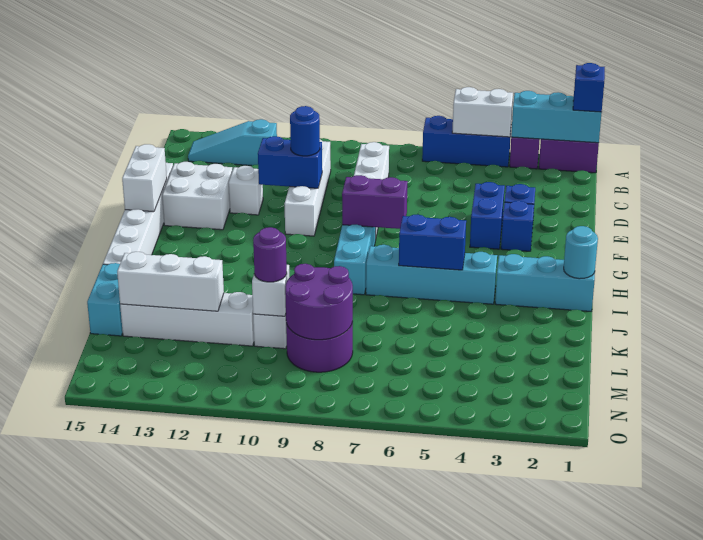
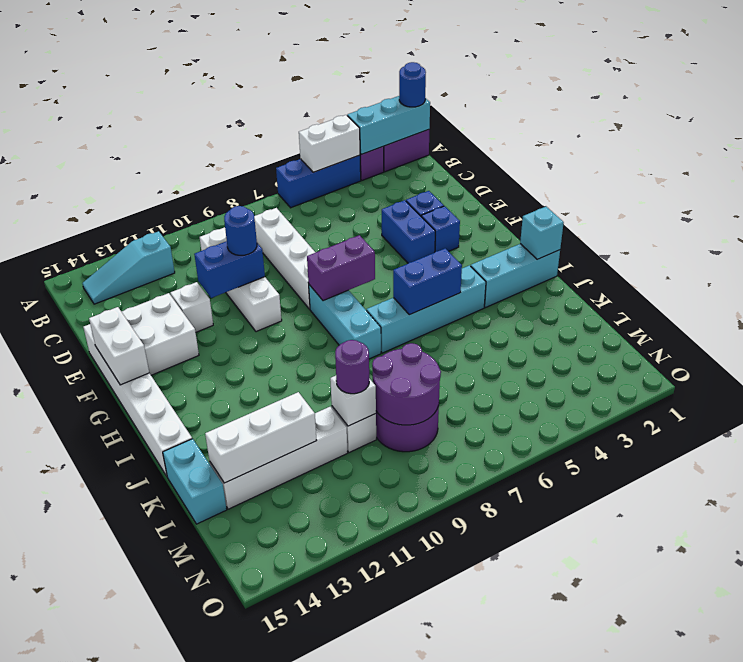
blue 1x1 brick [573,63,605,112] -> blue 1x1 round brick [399,62,426,107]
cyan 1x1 round brick [564,226,598,279] -> cyan 1x1 brick [520,207,564,259]

